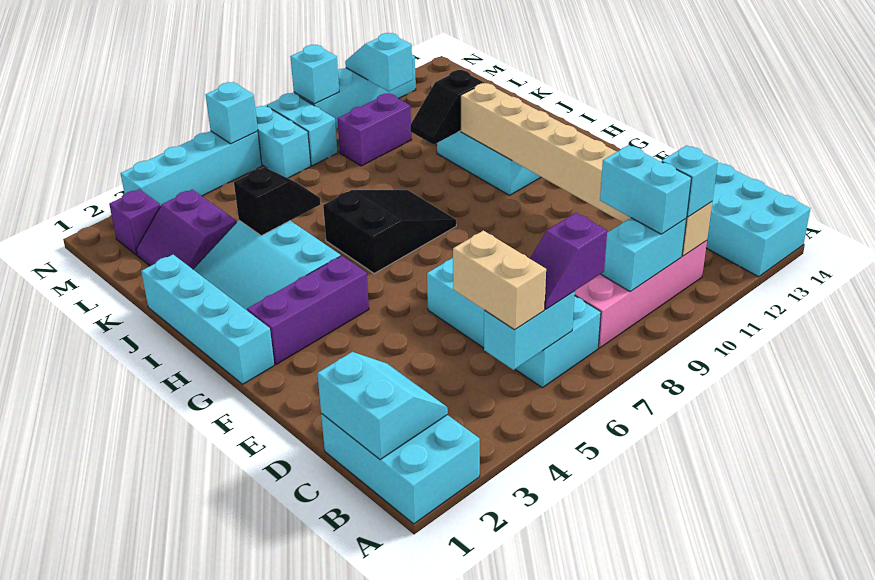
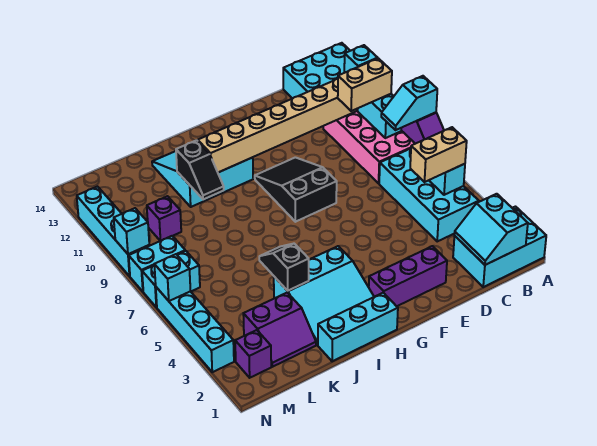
cyan 2x2 slope [317,352,448,460] -> cyan 2x2 slope turned to [455,194,528,265]
cyan 2x4 brick [427,258,601,388] -> cyan 2x4 brick turned to [379,149,479,241]
cyan 1x2 brick [600,145,691,234] -> tan 1x2 brick [338,58,392,111]
cyan 1x4 brick [141,255,274,384] -> cyan 1x3 brick [318,293,398,361]
purple 1x3 brick [247,256,369,364] -> purple 1x3 brick turned to [369,246,447,306]
black 2x3 slope [323,190,456,274] -> black 2x3 slope moved to [255,157,337,222]
purple 1x2 brick [338,93,412,166] -> purple 1x1 brick [147,196,181,241]
cyan 1x2 slope [345,33,413,91] -> cyan 1x2 slope moved to [381,76,437,130]

